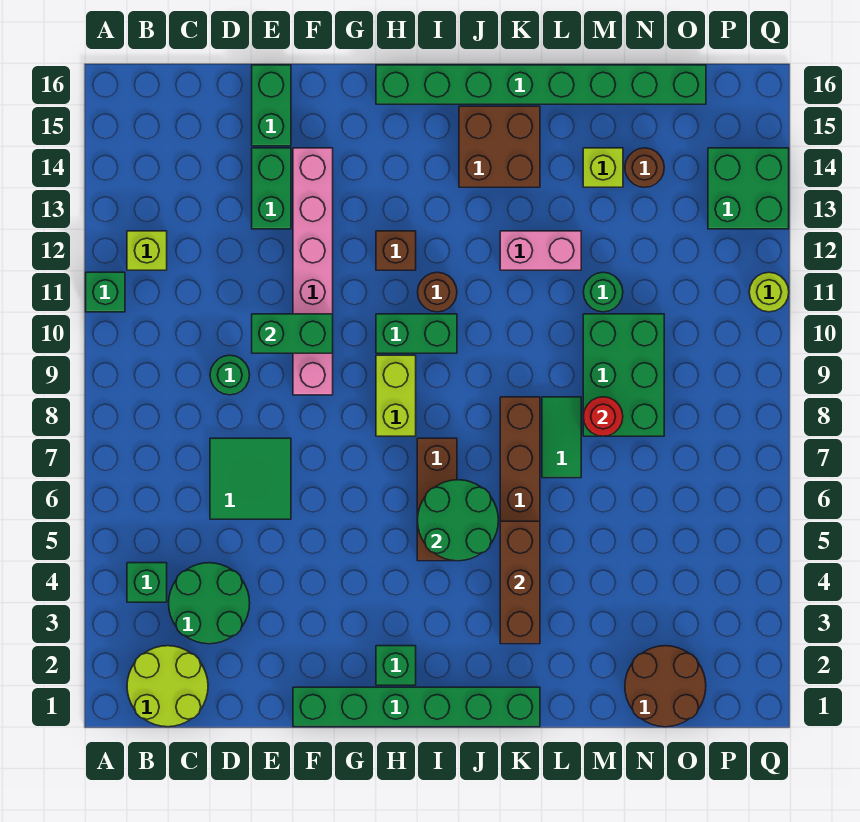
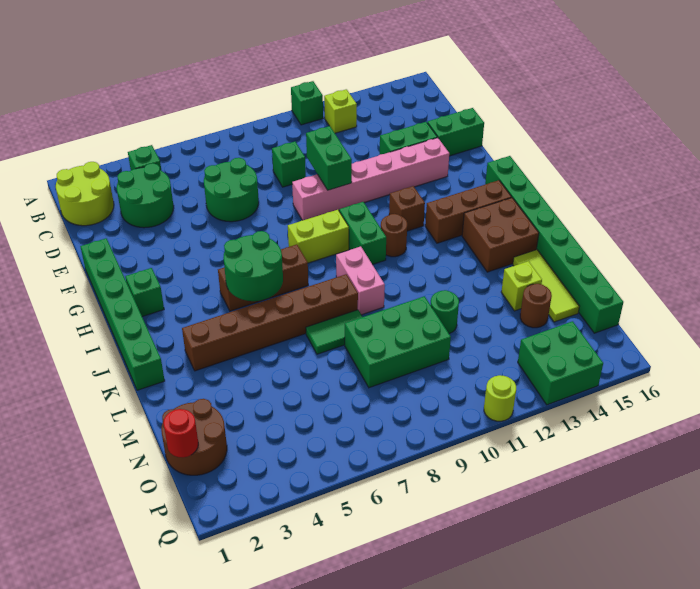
green 2x2 tile [210,438,291,519] -> green 2x2 round brick [204,158,259,222]
green 1x1 round brick [210,355,250,395] -> green 1x1 brick [272,142,306,187]
brown 1x3 brick [500,521,540,644] -> brown 1x3 brick moved to [425,180,512,243]
pink 1x2 brick [500,231,581,270] -> pink 1x2 brick moved to [336,246,385,315]
none -> lime 1x3 tile [513,250,579,322]
red 1x1 round brick [583,397,623,436] -> red 1x1 round brick moved to [163,409,198,457]

